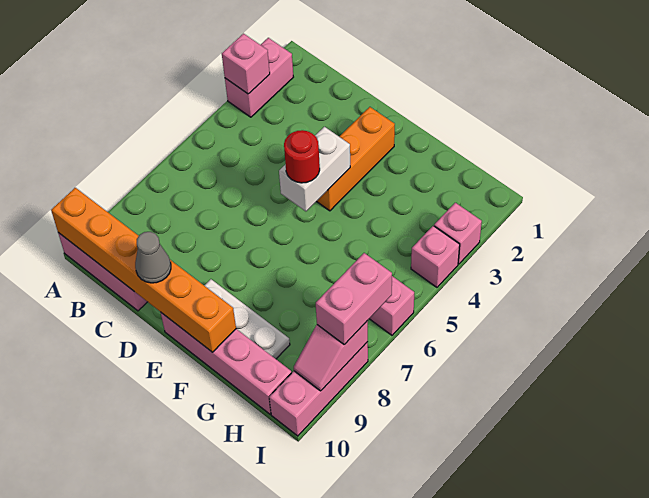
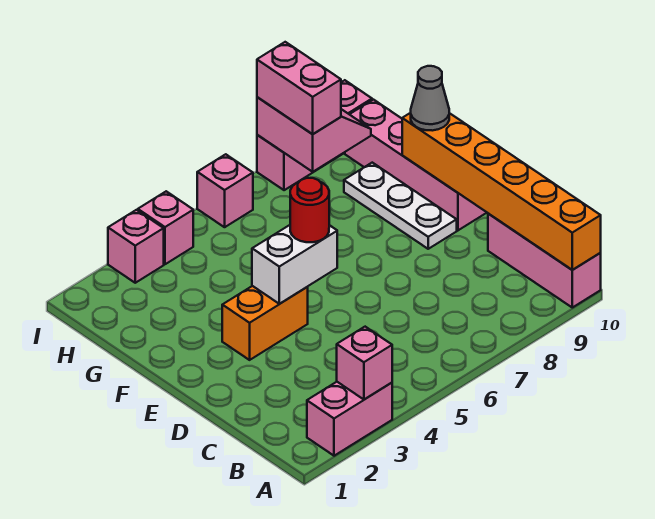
grey 1x1 cone [135,232,171,283] -> grey 1x1 cone moved to [411,66,449,131]
orange 1x3 brick [317,107,395,211] -> orange 1x2 brick [222,286,308,360]
pink 1x2 brick [316,253,392,345] -> pink 1x2 brick turned to [257,42,341,134]
pink 1x2 slope [294,321,368,391] -> pink 2x2 slope [257,97,371,172]

